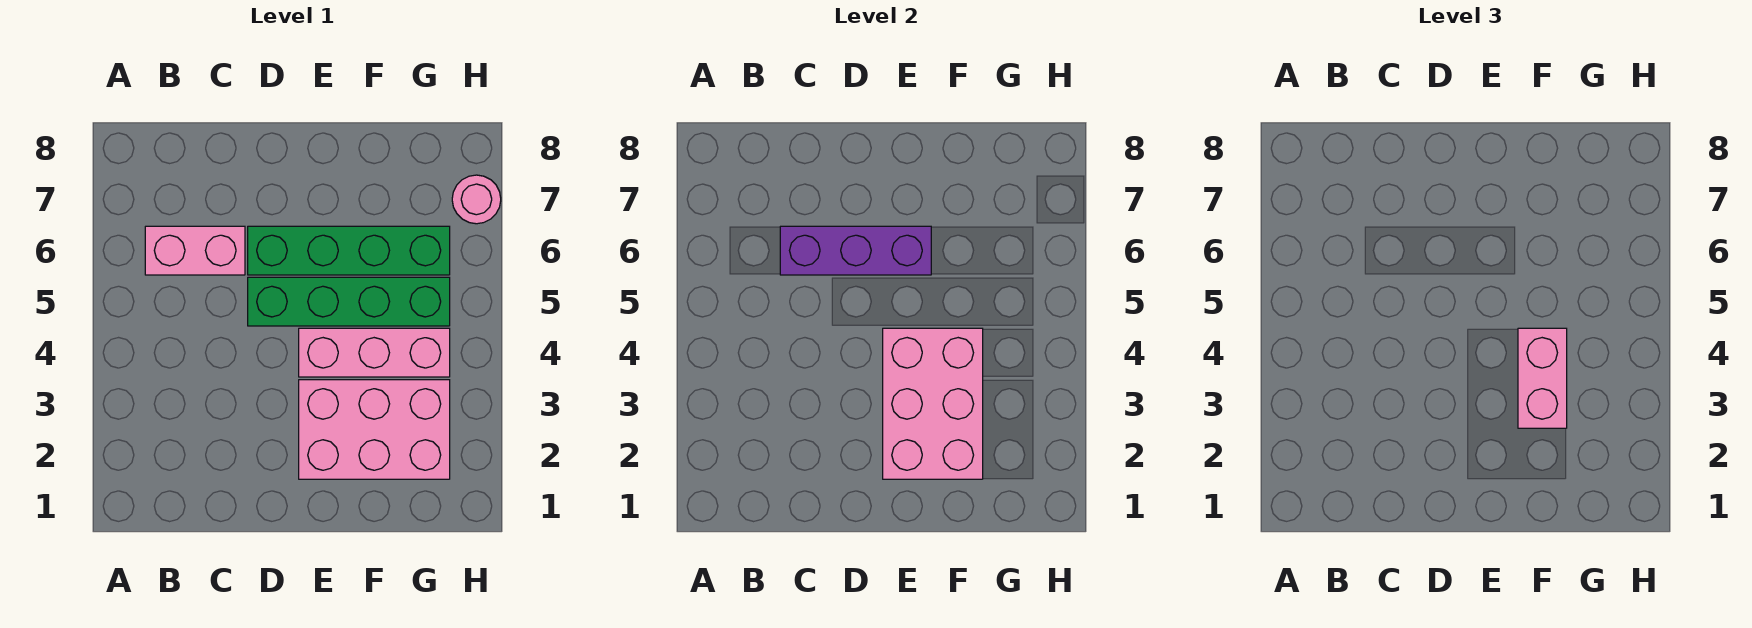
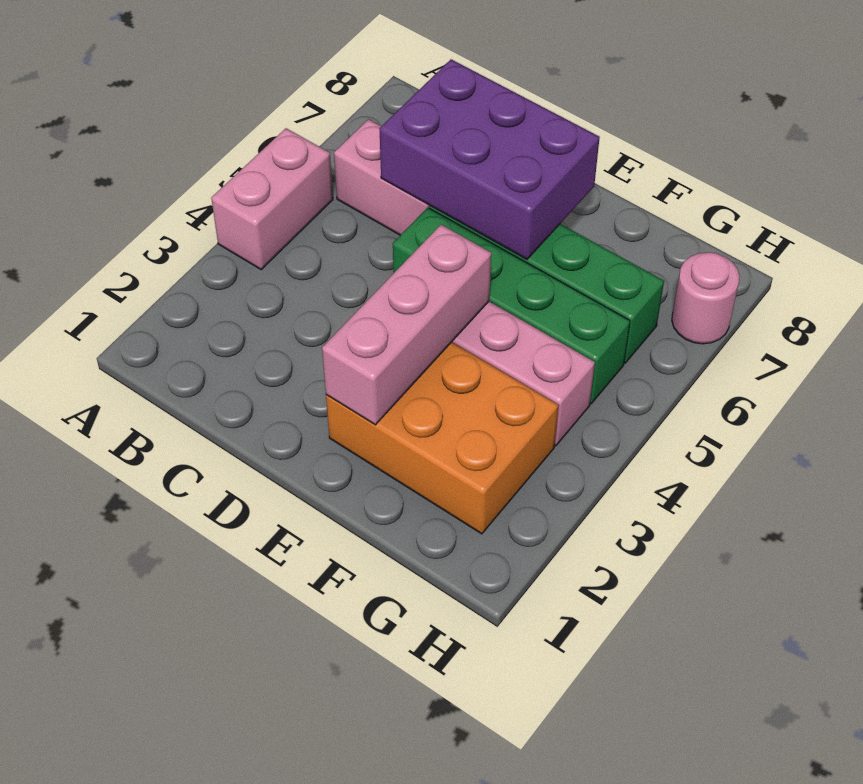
purple 1x3 brick [780,226,931,275] -> purple 2x3 brick [379,59,600,259]
pink 2x3 brick [299,380,450,479] -> orange 2x3 brick [326,342,558,534]
pink 2x3 brick [883,328,983,479] -> pink 1x3 brick [322,225,491,425]
pink 1x2 brick [1518,328,1567,428] -> pink 1x2 brick moved to [211,128,333,269]

